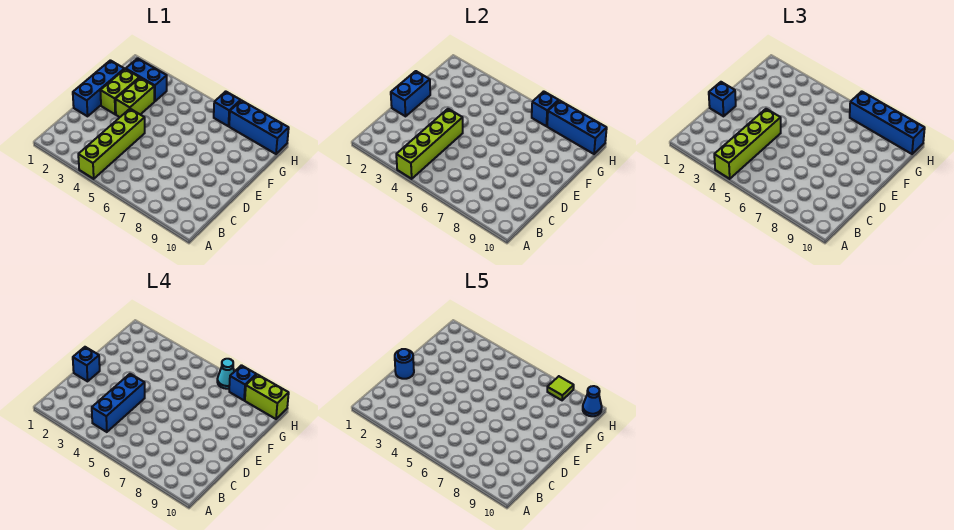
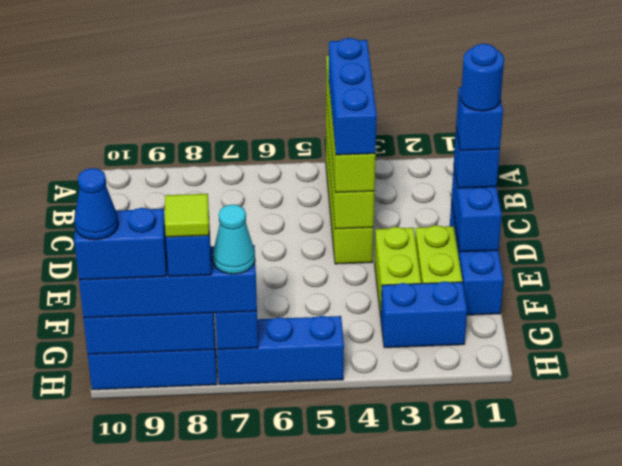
blue 1x1 brick [214,91,241,126] -> blue 1x3 brick [217,316,344,385]
lime 1x2 brick [245,374,289,419] -> blue 1x2 brick [74,208,167,280]

